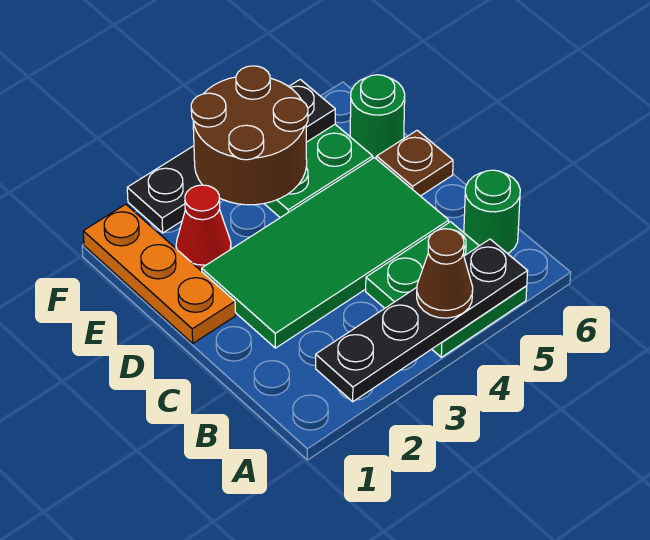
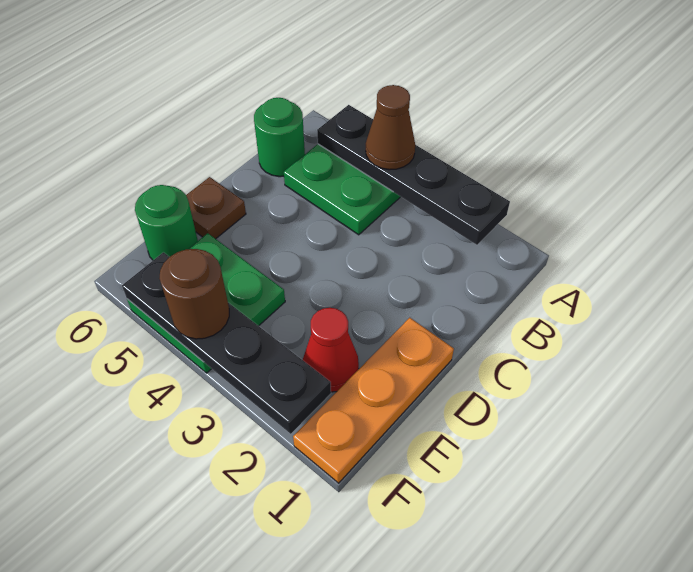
green 2x4 tile [202,158,449,348] -> none
brown 2x2 round brick [191,66,308,205] -> brown 1x1 round brick [159,249,229,339]

